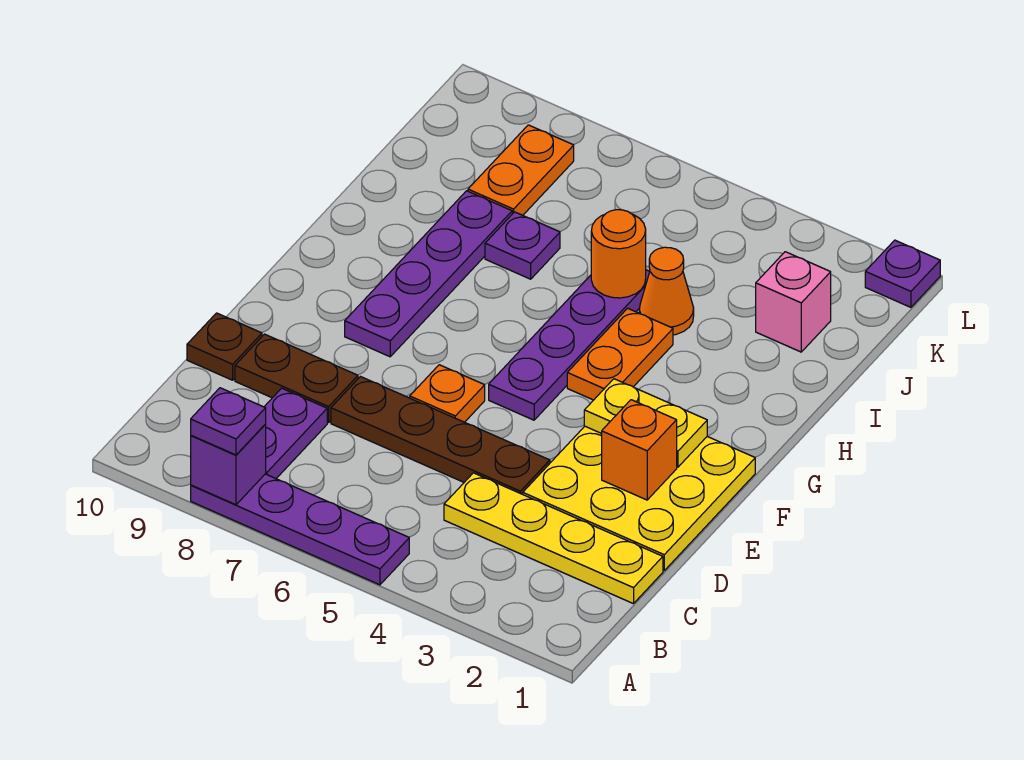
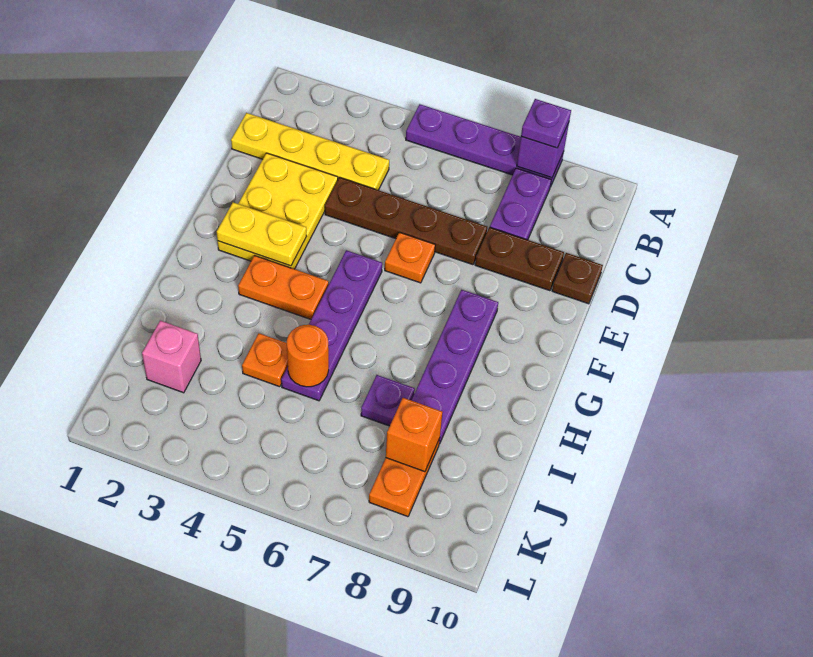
yellow 3x3 plate [523,426,755,571] -> yellow 2x3 plate [218,153,338,269]
orange 1x1 brick [602,400,677,500] -> orange 1x1 brick moved to [386,398,443,472]
orange 1x2 plate [567,308,673,400] -> orange 1x2 plate turned to [238,256,329,319]
orange 1x1 cone [639,247,694,335] -> orange 1x1 plate [242,333,288,387]
purple 1x1 plate [865,240,940,307] -> none

